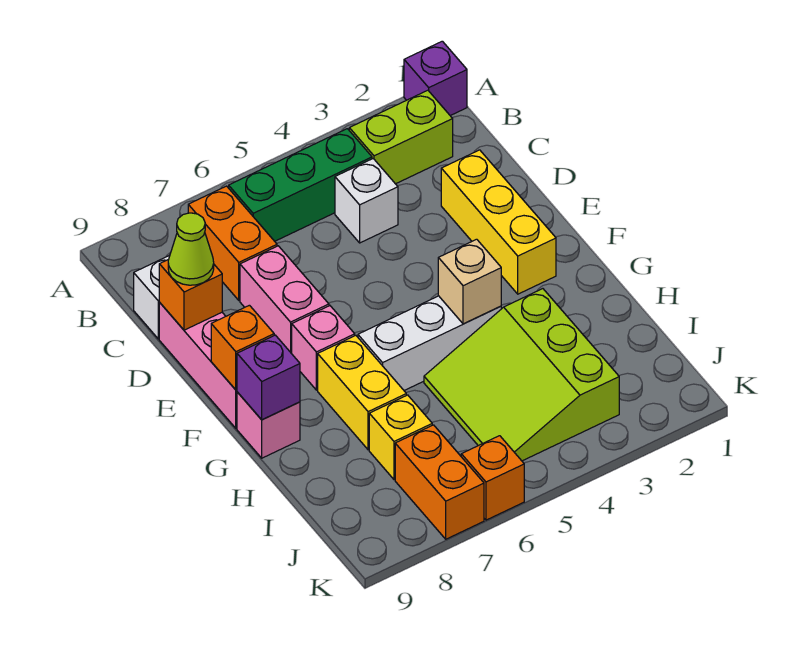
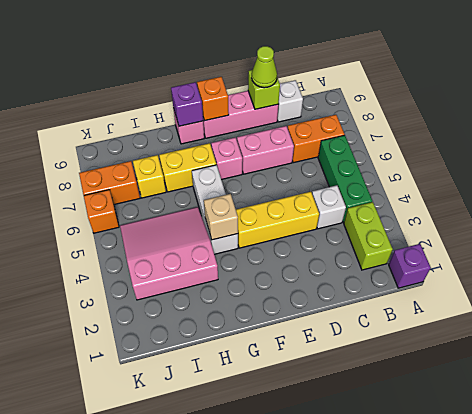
yellow 1x3 brick [441,150,556,294] -> yellow 1x3 brick moved to [236,192,319,248]
orange 1x1 brick [159,259,222,330] -> lime 1x1 brick [248,70,280,109]
lime 3x3 slope [424,289,619,461] -> pink 3x3 slope [120,207,218,300]

